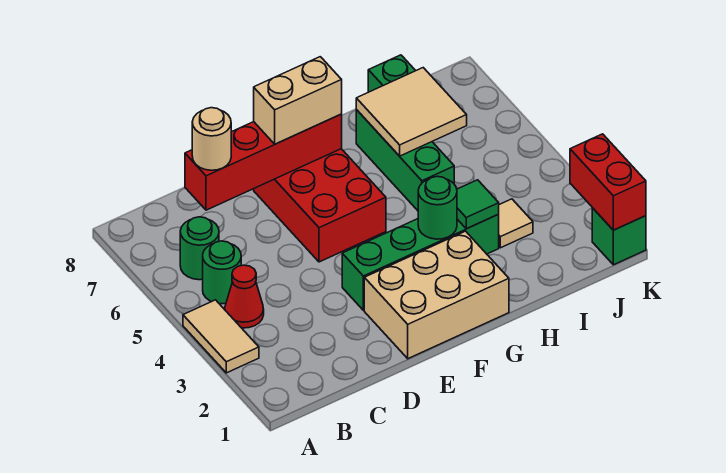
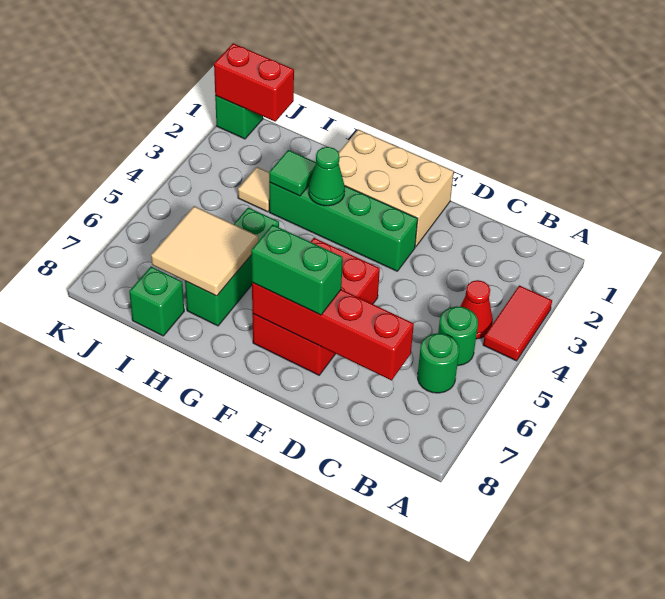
tan 1x2 tile [183,300,259,373] -> red 1x2 tile [483,285,552,361]
tan 1x1 round brick [192,108,231,170] -> none
tan 1x2 brick [254,57,342,144] -> green 1x2 brick [251,225,343,315]
green 1x1 round brick [418,176,457,239] -> green 1x1 cone [309,147,345,206]
red 1x2 brick [570,134,646,230] -> red 1x2 brick turned to [214,43,294,121]

